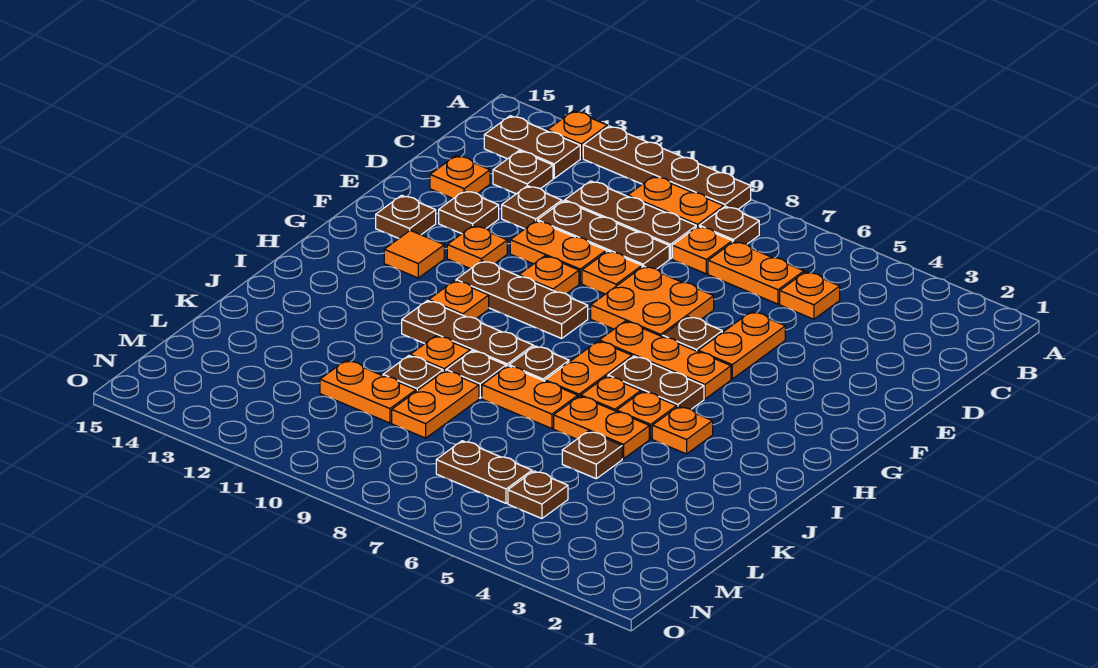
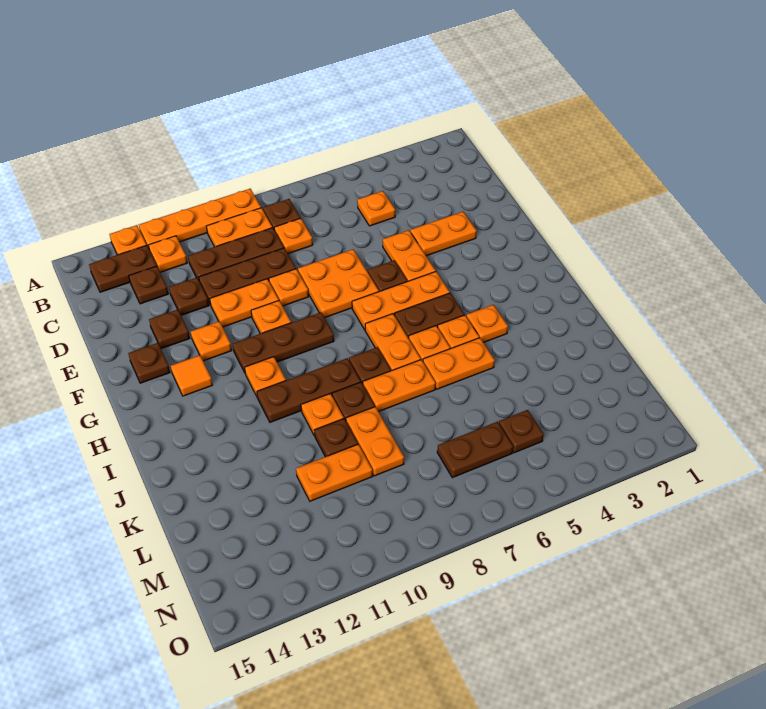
brown 1x4 plate [583,126,751,209] -> orange 1x4 plate [139,189,261,248]
orange 1x2 plate [708,242,804,304] -> orange 1x2 plate moved to [410,212,477,256]
orange 1x1 plate [430,156,490,199] -> orange 1x1 plate moved to [149,236,187,272]
brown 1x1 plate [562,431,622,479] -> none

